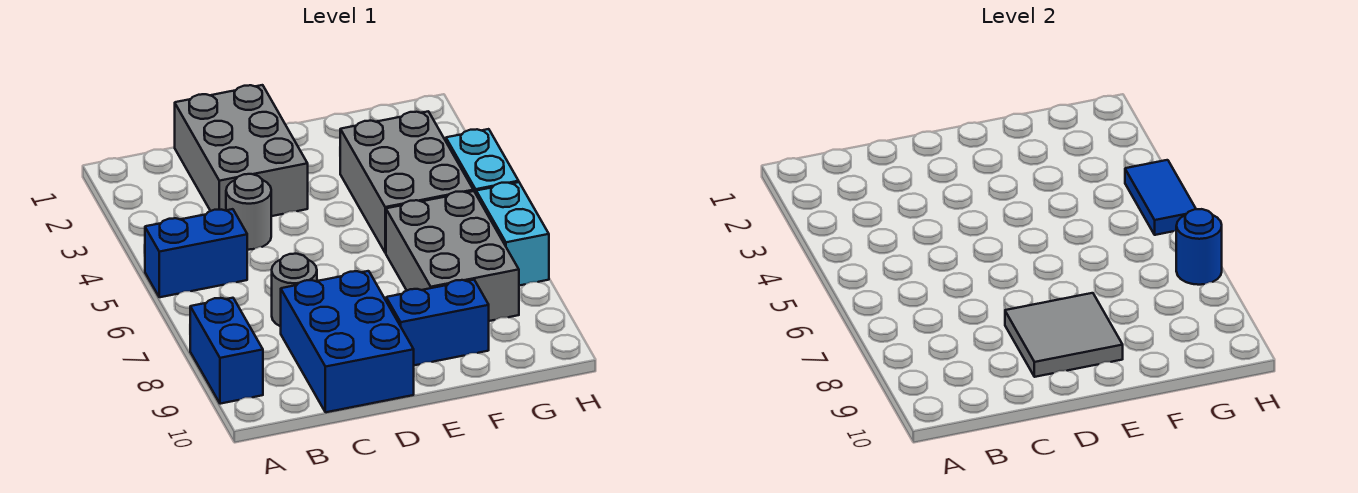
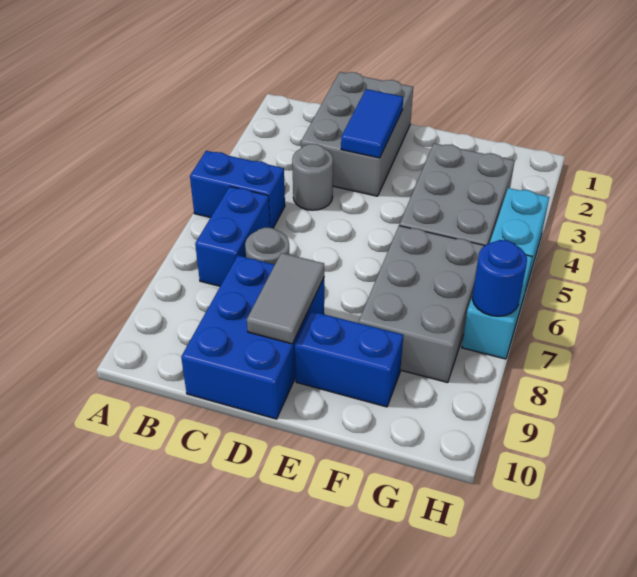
blue 1x2 brick [190,298,263,404] -> blue 1x2 brick moved to [195,186,270,286]
grey 2x2 tile [1005,293,1123,377] -> grey 1x2 tile [247,253,324,344]
blue 1x2 tile [1125,160,1196,235] -> blue 1x2 tile moved to [341,89,403,158]

